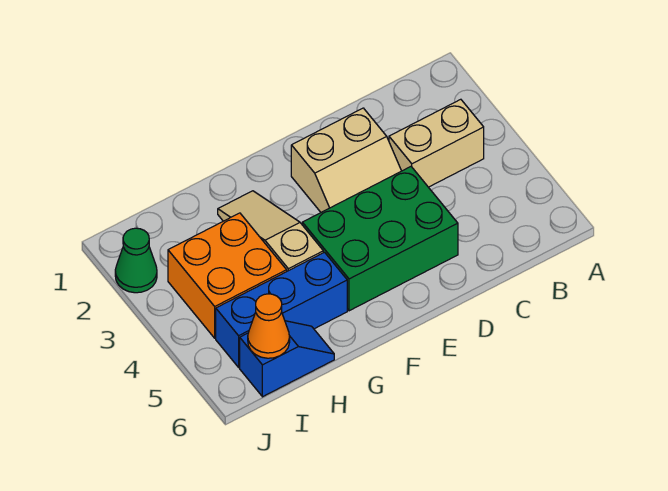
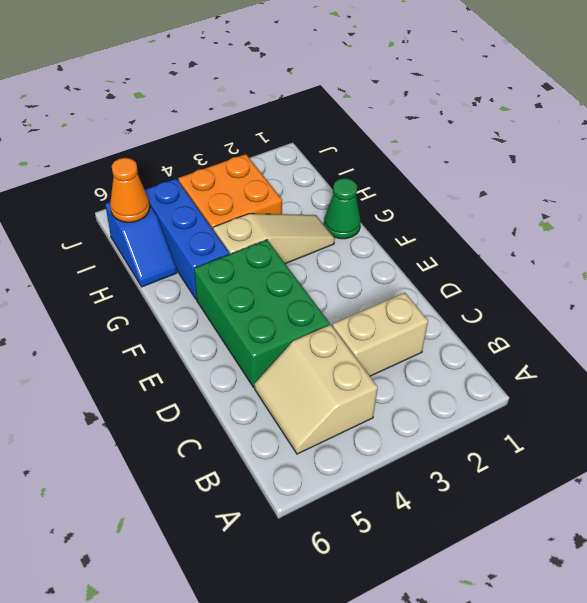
tan 1x2 brick [389,99,484,187] -> tan 1x2 brick turned to [332,293,428,376]
tan 2x2 slope [291,108,401,212] -> tan 2x2 slope moved to [254,325,378,454]
green 1x1 cone [115,228,157,293] -> green 1x1 cone moved to [324,178,361,239]

